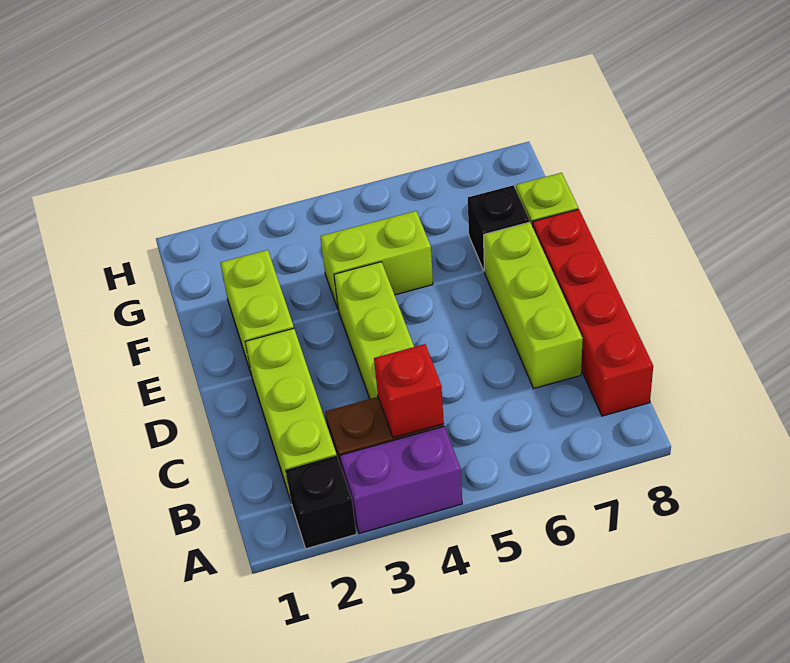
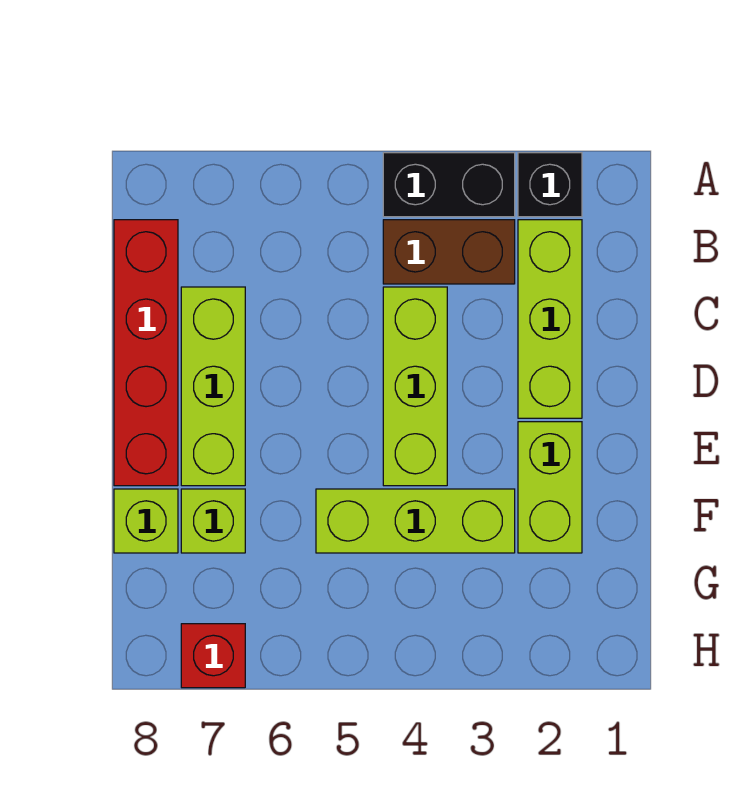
purple 1x2 brick [340,426,462,534] -> black 1x2 brick [383,153,515,217]
red 1x1 brick [374,344,444,438] -> red 1x1 brick moved to [181,624,245,688]
lime 1x2 brick [320,211,433,308] -> lime 1x3 brick [316,489,515,553]
black 1x1 brick [468,185,529,270] -> lime 1x1 brick [181,489,245,553]

